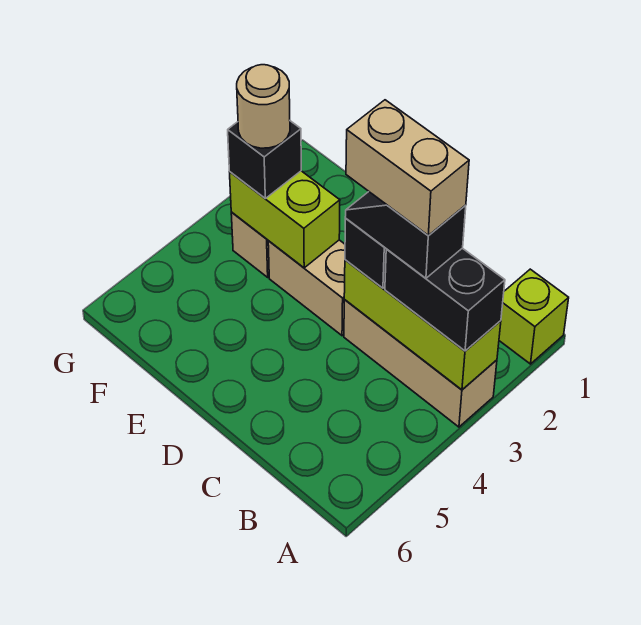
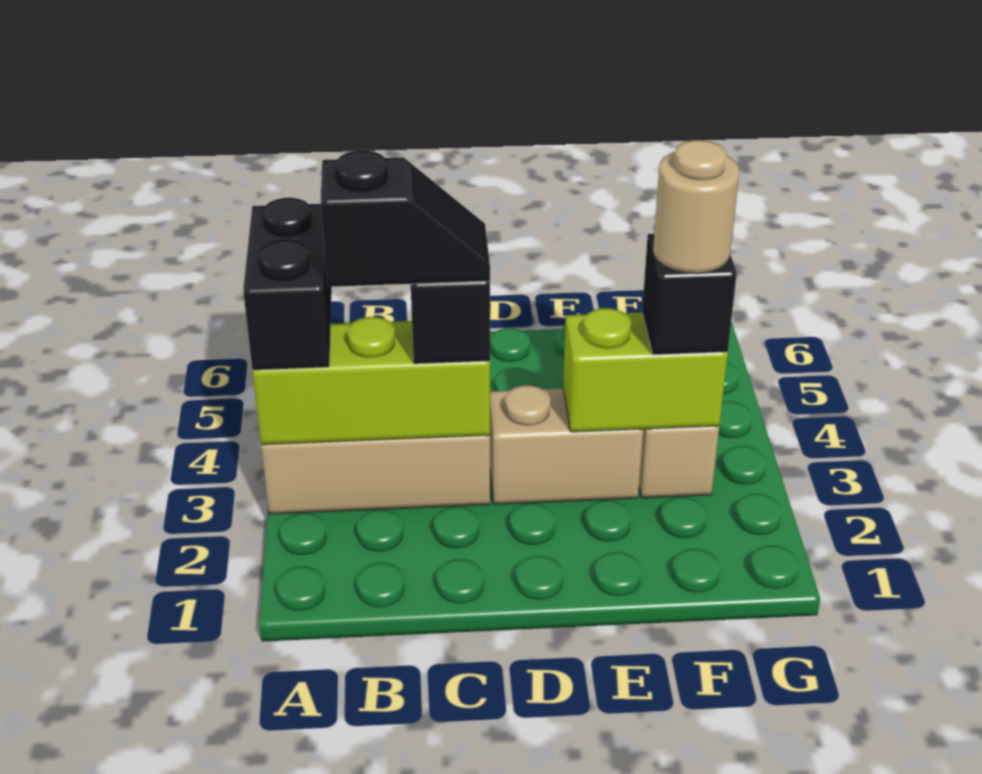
lime 1x1 brick [499,269,569,364] -> none
black 1x2 brick [385,248,505,351] -> black 1x2 brick turned to [243,198,332,370]
tan 1x2 brick [346,100,469,236] -> none

